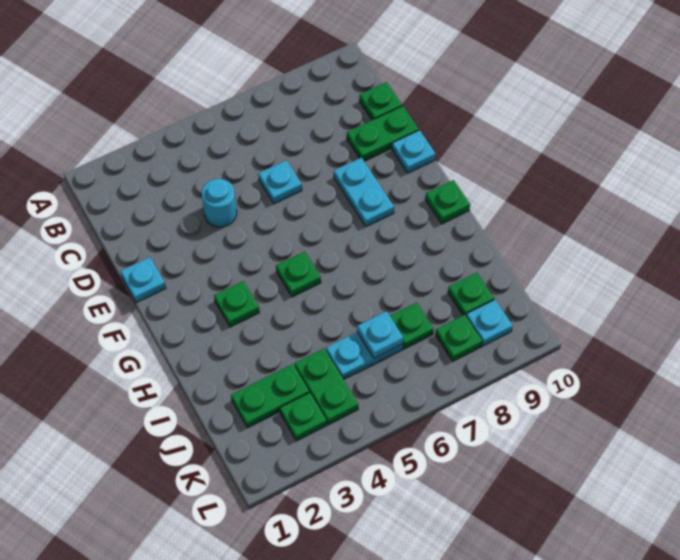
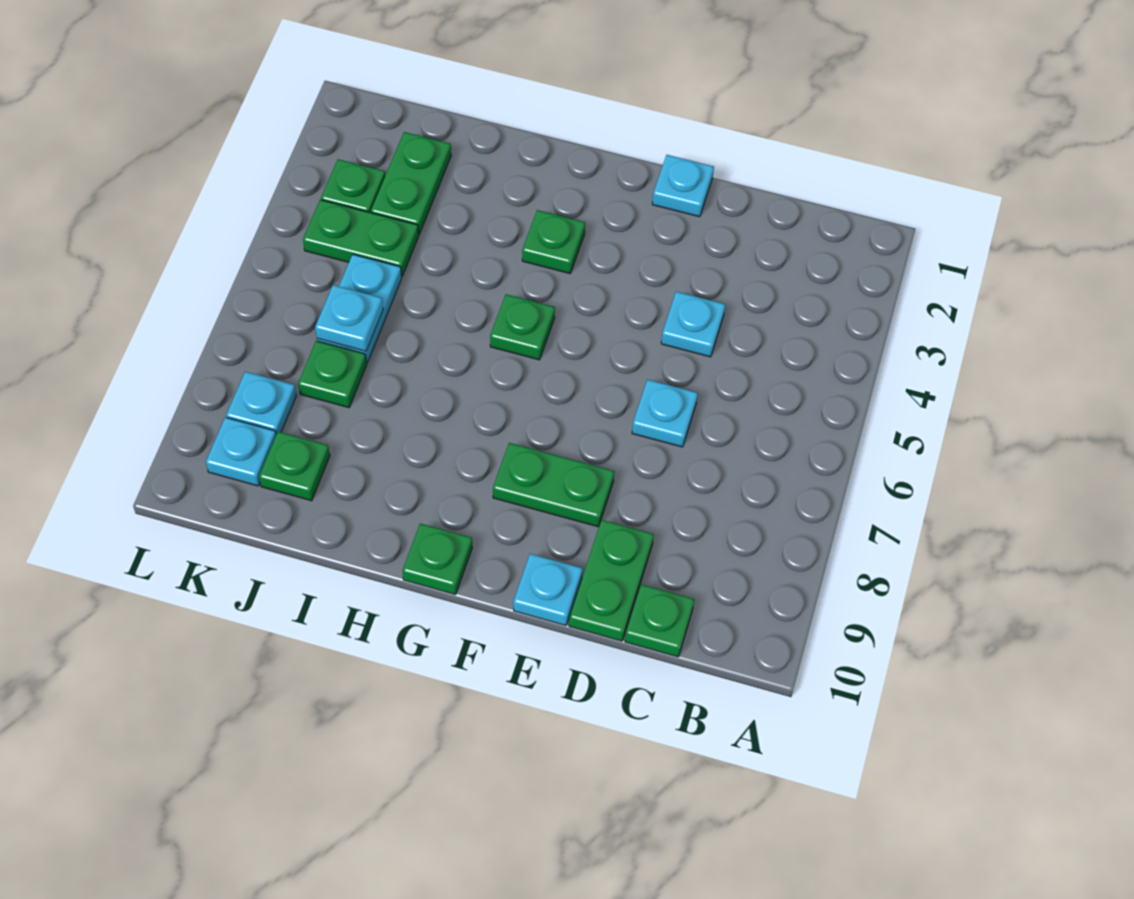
cyan 1x1 round brick [202,179,237,227] -> cyan 1x1 plate [661,292,725,357]
cyan 1x2 plate [334,158,394,227] -> green 1x2 plate [493,443,614,527]
green 1x1 plate [436,315,482,361] -> cyan 1x1 plate [226,372,296,435]

